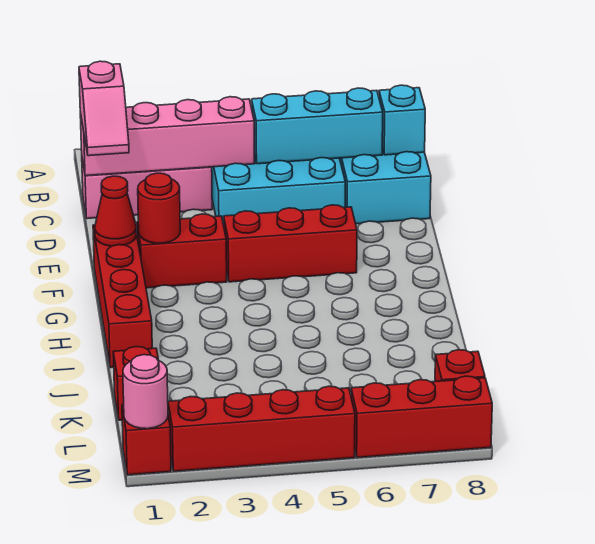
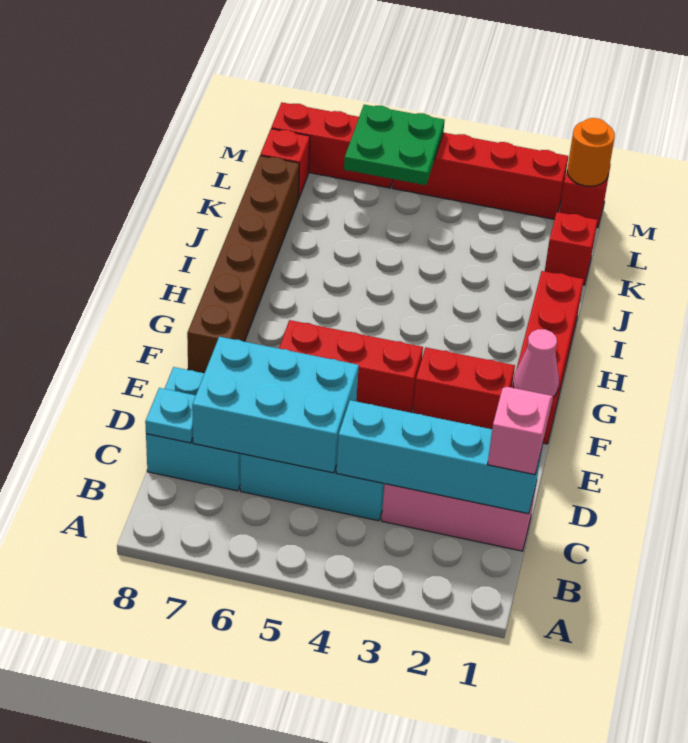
pink 1x4 brick [80,97,255,176] -> cyan 1x4 brick [336,400,543,514]
cyan 1x3 brick [252,88,383,164] -> cyan 2x3 brick [192,337,359,473]
cyan 1x1 brick [379,85,425,155] -> cyan 1x1 plate [145,388,196,443]
red 1x1 cone [95,176,137,246] -> pink 1x1 cone [513,329,559,397]
red 1x1 round brick [138,173,180,243] -> none
none -> brown 1x6 brick [187,156,299,373]
none -> green 2x2 plate [344,105,445,185]
pink 1x1 round brick [123,355,168,429] -> orange 1x1 round brick [567,118,615,186]

